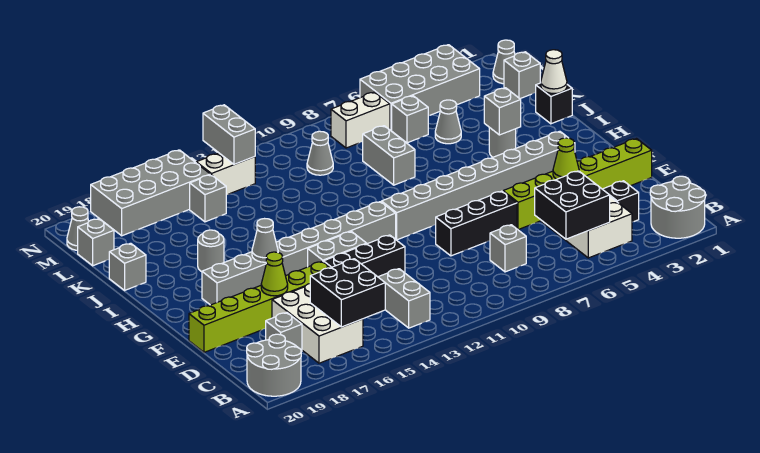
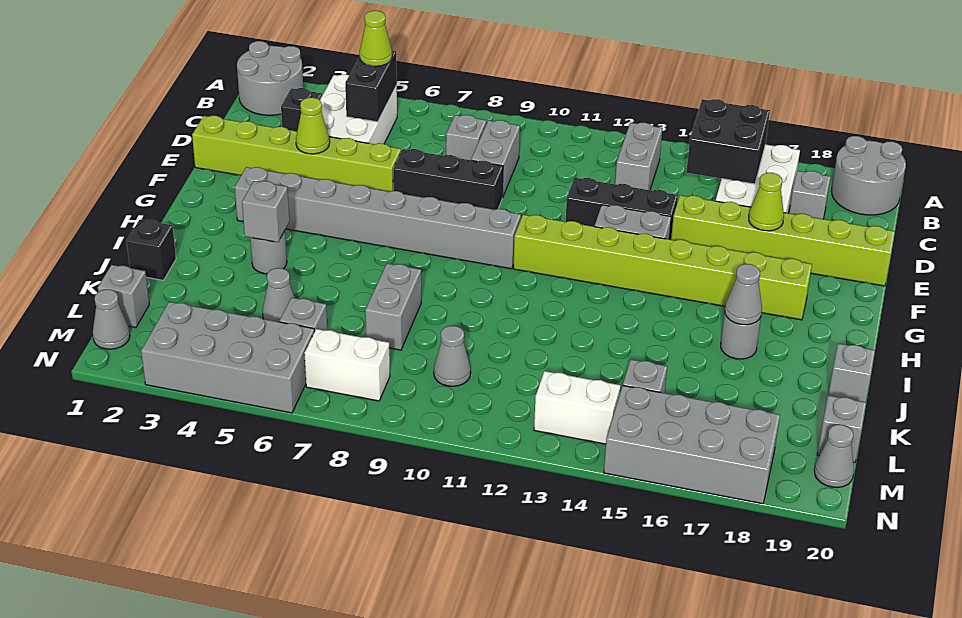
black 2x2 brick [535,171,610,239] -> black 1x2 brick [345,50,397,122]
none -> lime 1x1 cone [359,11,392,66]
grey 1x8 brick [202,202,396,305] -> lime 1x8 brick [513,215,812,320]
grey 1x1 cone [252,219,278,262] -> grey 1x1 cone moved to [725,264,762,325]
white 1x1 cone [541,50,567,94] -> none
grey 1x2 brick [203,105,255,164] -> grey 1x2 brick moved to [471,120,520,198]

